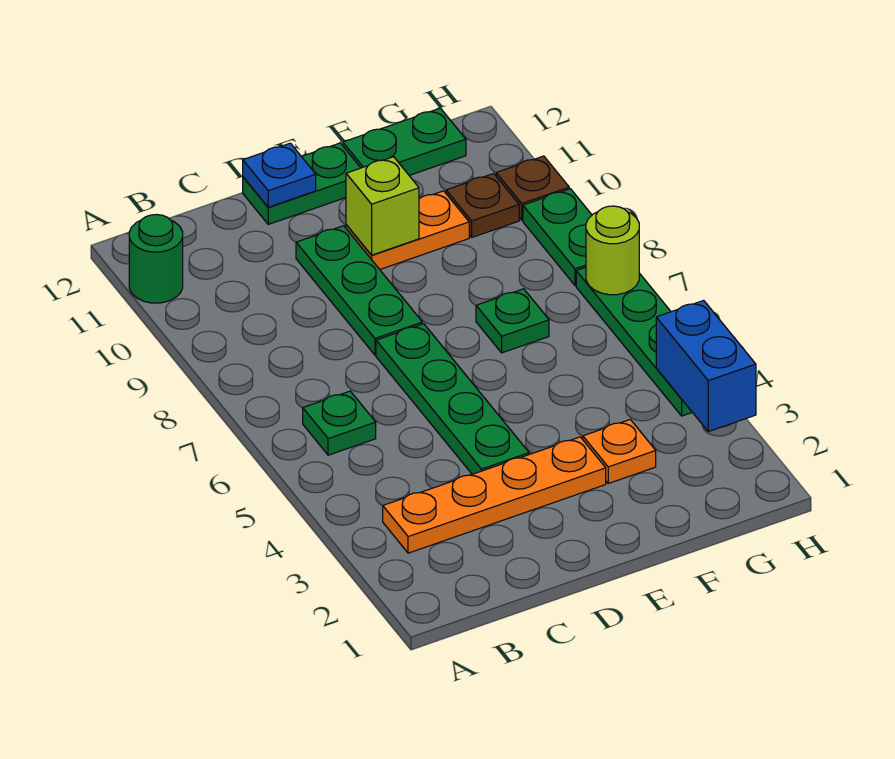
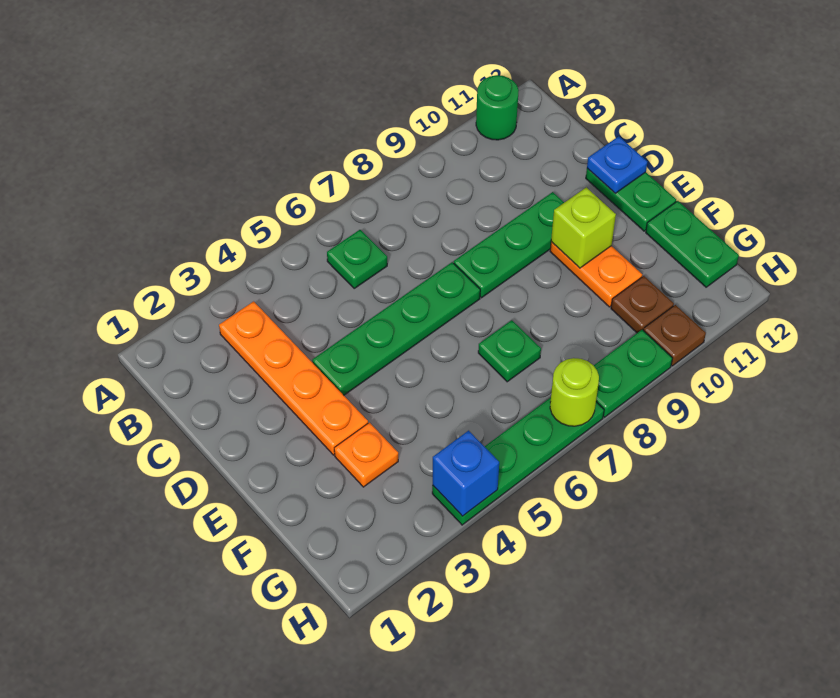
blue 1x2 brick [656,300,756,431] -> blue 1x1 brick [433,431,499,516]

